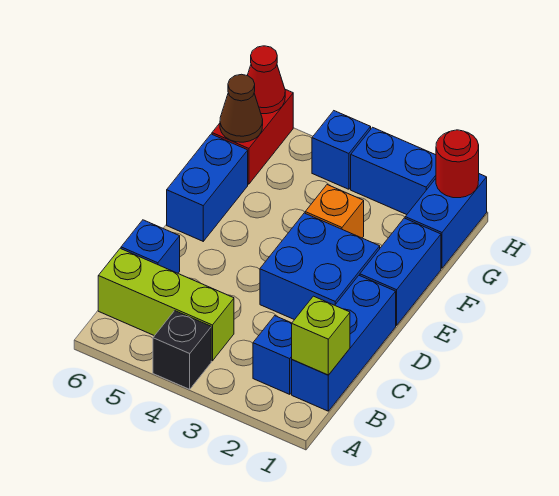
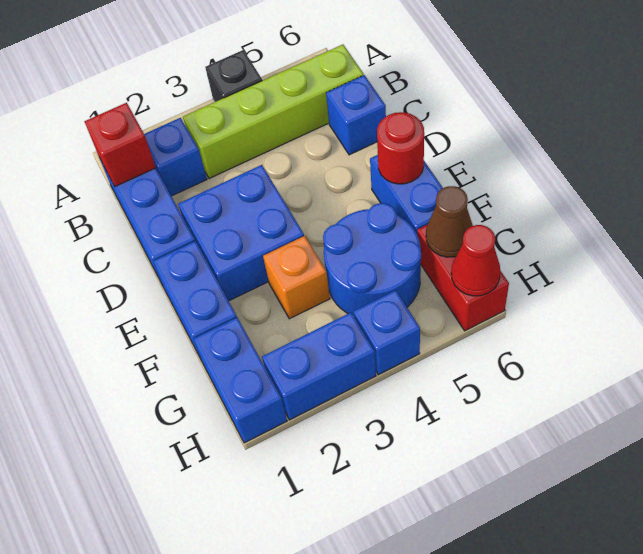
lime 1x1 brick [292,296,350,375] -> red 1x1 brick [85,103,156,186]
lime 1x3 brick [98,248,234,361] -> lime 1x4 brick [183,45,364,178]
none -> blue 2x2 round brick [323,203,421,316]
red 1x1 round brick [436,130,479,198] -> red 1x1 round brick moved to [377,112,424,184]

